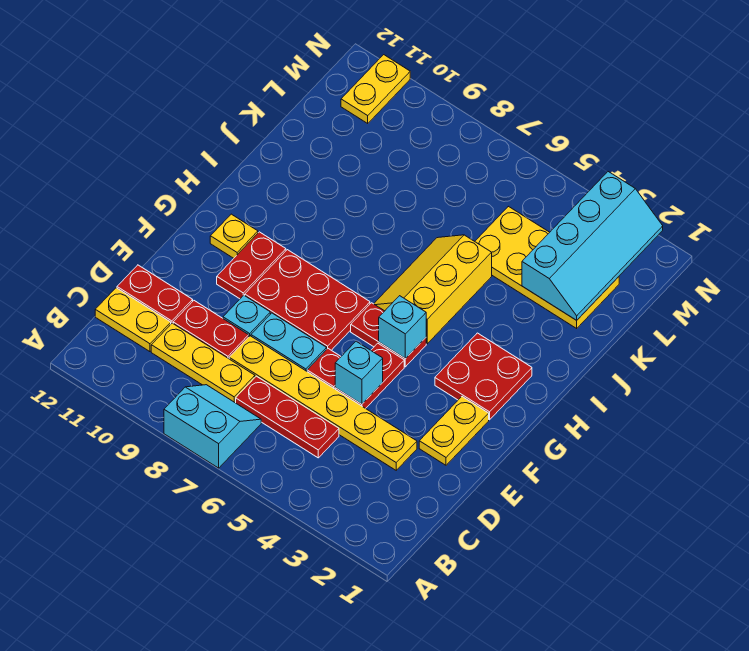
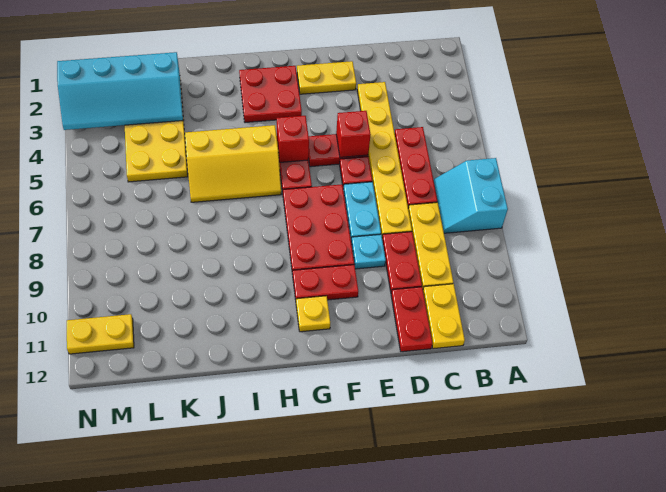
cyan 1x1 brick [335,341,383,404] -> red 1x1 brick [336,111,371,157]
cyan 1x1 brick [379,296,426,359] -> red 1x1 brick [277,116,309,162]
cyan 2x4 slope [522,172,663,320] -> cyan 2x4 slope turned to [57,52,183,130]

